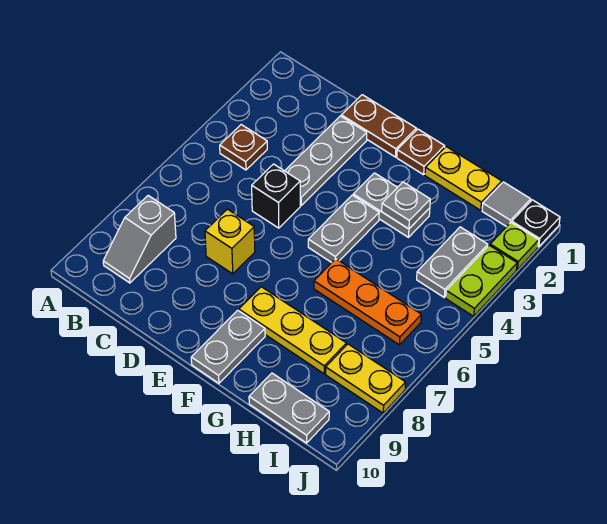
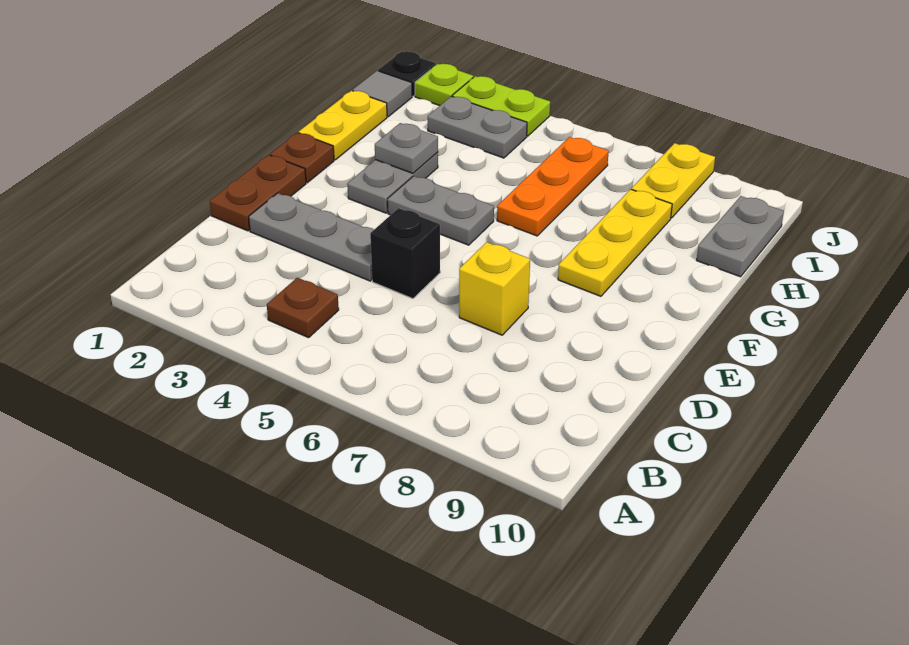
grey 1x2 slope [103,196,176,283] -> none
grey 1x2 plate [191,310,265,383] -> none

